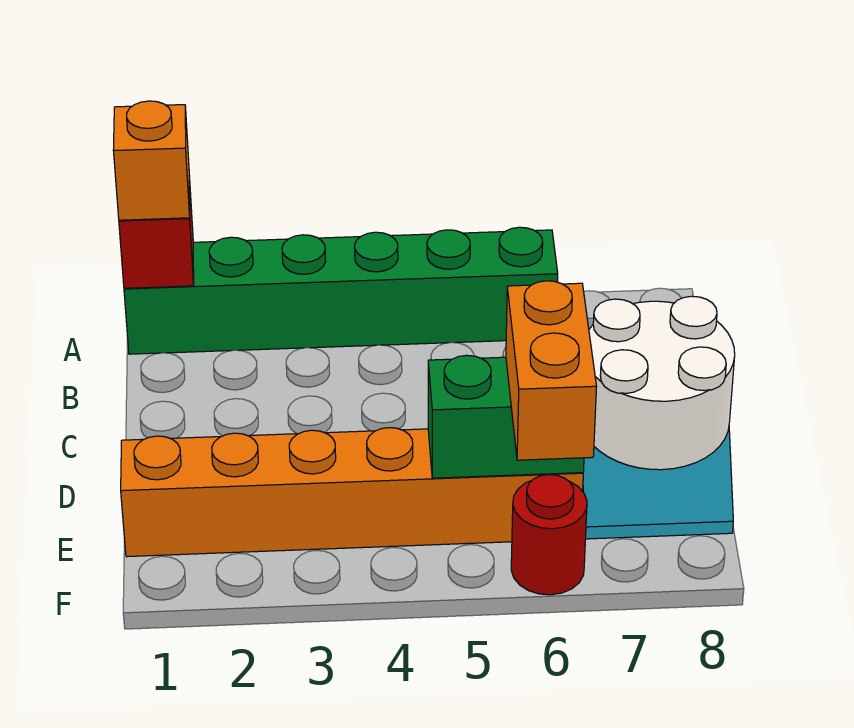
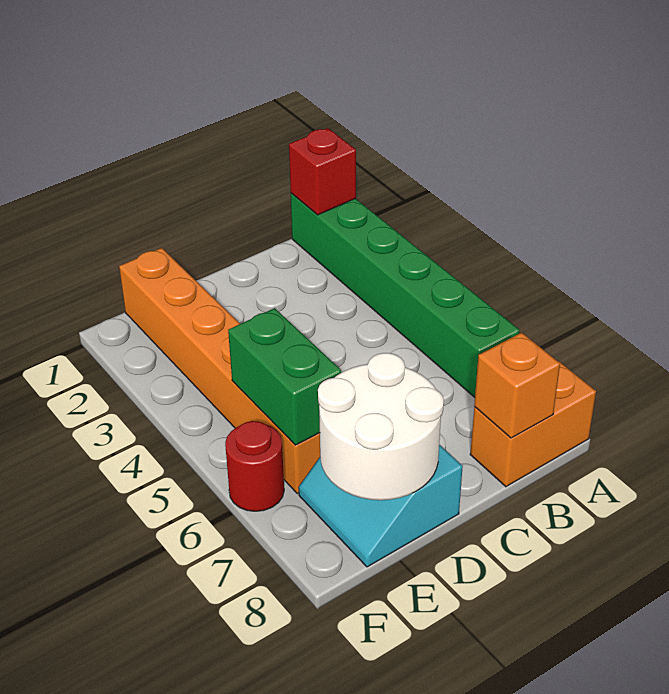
orange 1x1 brick [113,101,190,220] -> orange 1x1 brick moved to [474,333,560,438]
orange 1x2 brick [506,281,597,460] -> orange 1x2 brick moved to [470,361,596,487]

